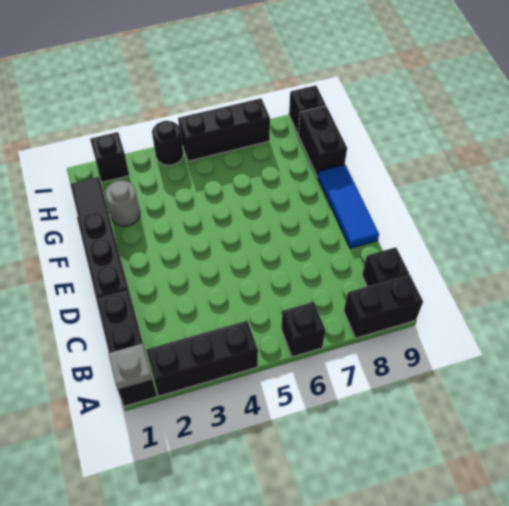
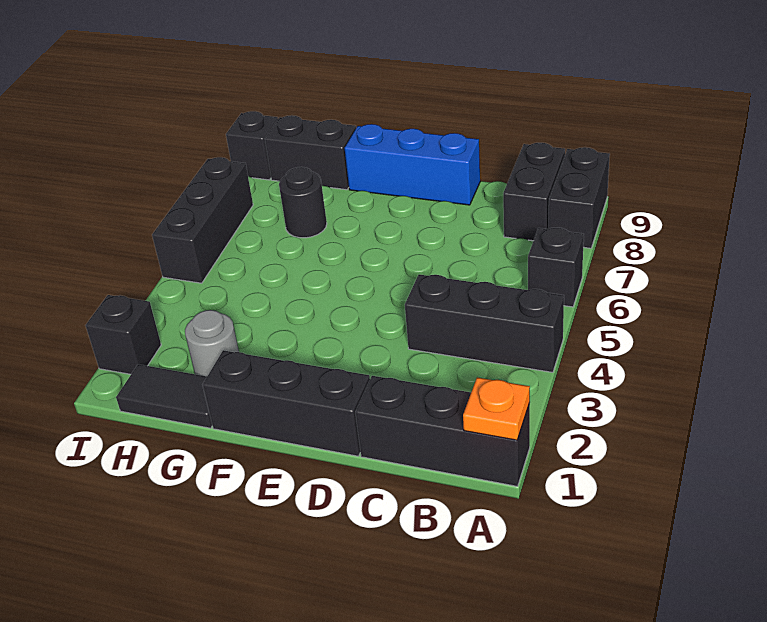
grey 1x1 plate [108,344,152,390] -> orange 1x1 plate [463,378,530,440]
black 1x3 brick [146,321,258,396] -> black 1x3 brick turned to [405,274,564,372]
black 1x1 brick [362,247,409,286] -> black 1x2 brick [503,143,565,241]
blue 1x3 tile [318,165,379,248] -> blue 1x3 brick [345,124,480,205]
black 1x1 round brick [152,121,183,165] -> black 1x1 round brick moved to [279,167,327,238]

